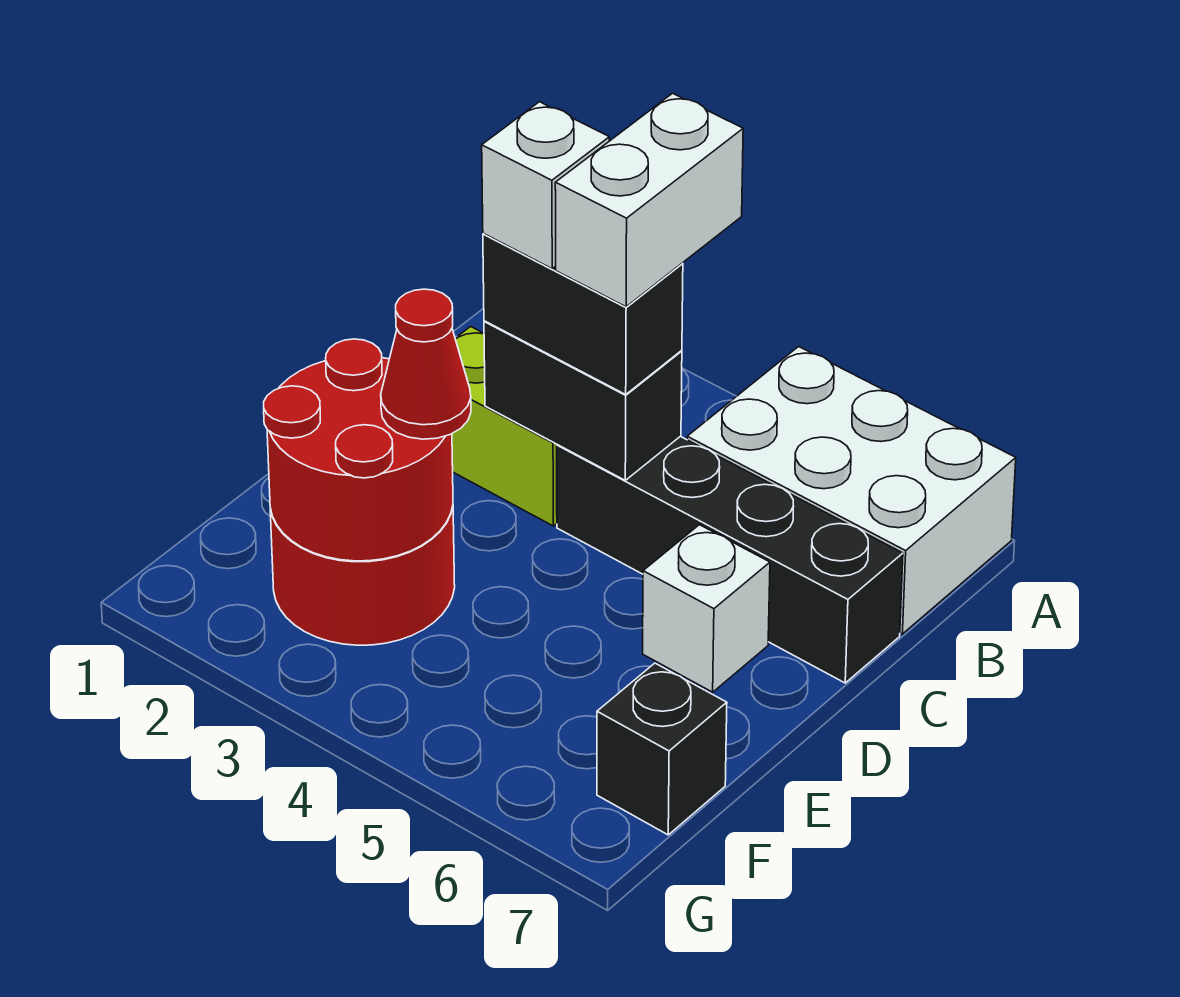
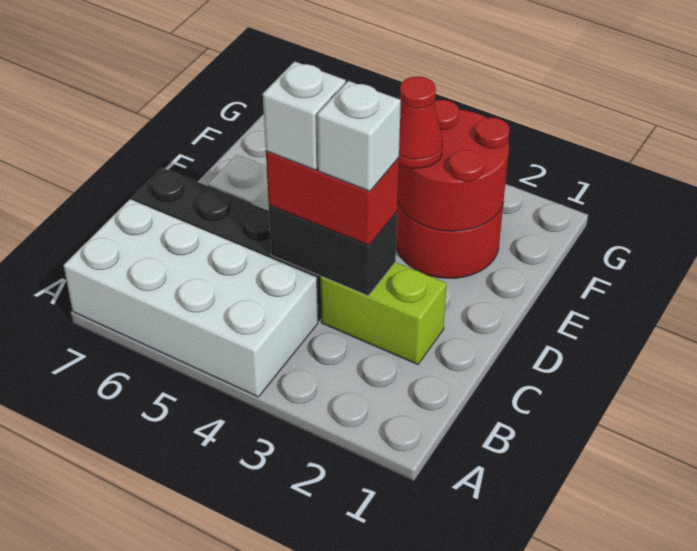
white 2x3 brick [687,347,1016,634] -> white 2x4 brick [64,199,318,397]
white 1x2 brick [555,93,743,307] -> white 1x1 brick [263,62,346,170]
black 1x2 brick [483,234,683,394] -> red 1x2 brick [266,151,399,245]
black 1x1 brick [597,663,727,835] -> none

